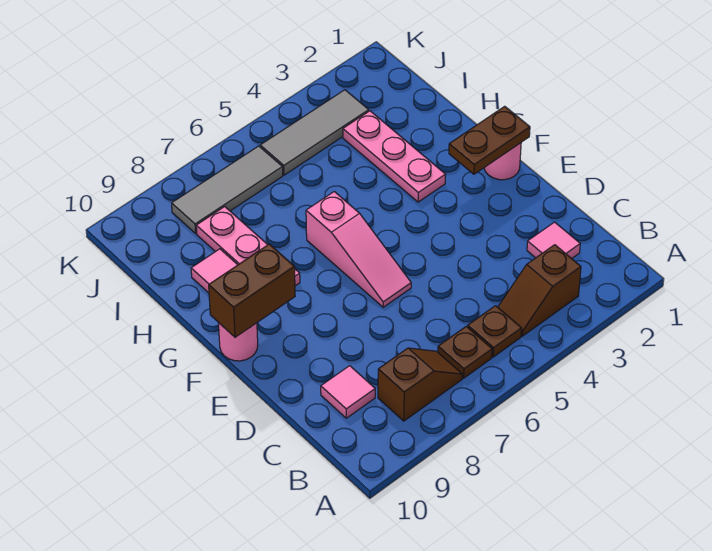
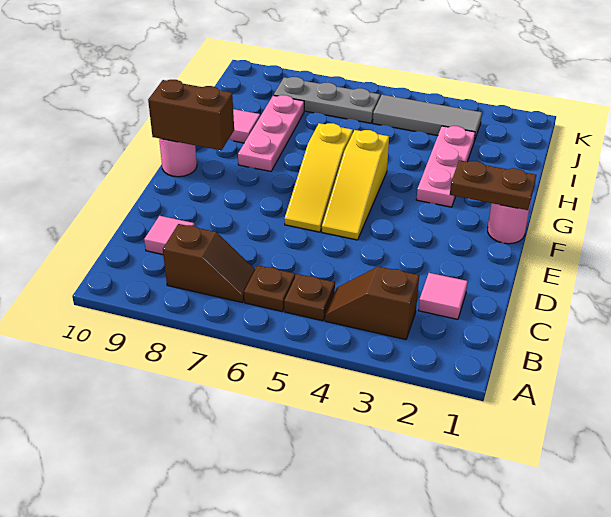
none -> yellow 1x3 slope [322,130,389,240]
pink 1x3 slope [306,192,411,307] -> yellow 1x3 slope [284,123,353,232]
grey 1x3 tile [172,146,283,233] -> grey 1x3 plate [274,77,380,123]

